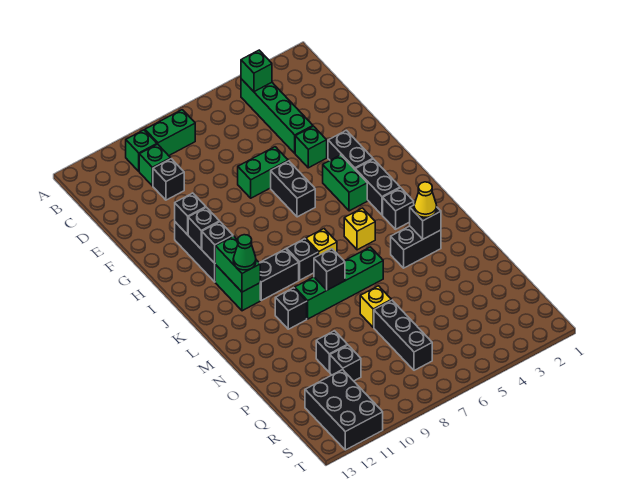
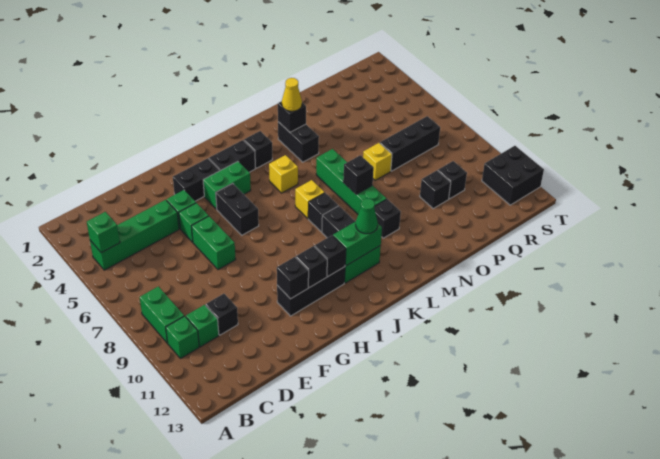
none -> green 1x1 brick [179,203,209,242]
black 1x2 brick [271,161,315,217] -> black 1x2 brick turned to [216,183,259,235]
black 2x3 brick [305,370,383,450] -> black 2x2 brick [482,146,544,205]

